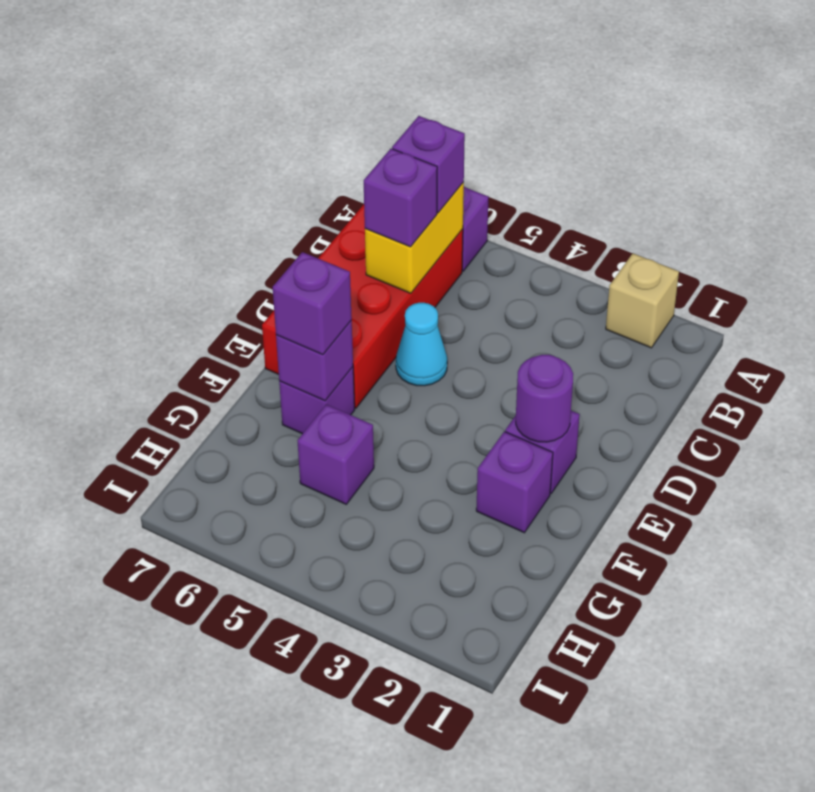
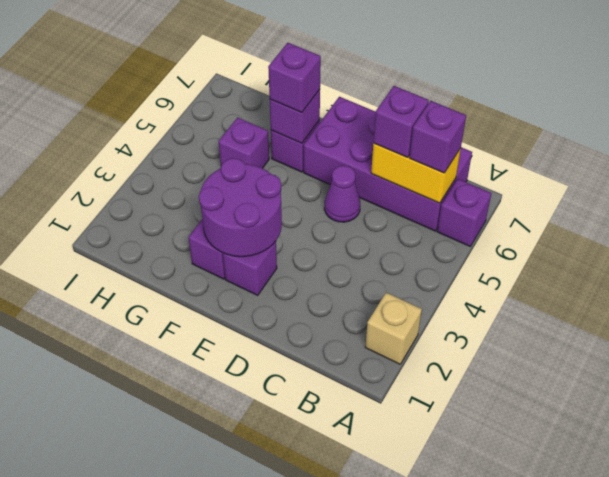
red 2x4 brick [262,205,463,408] -> purple 2x4 brick [304,97,472,231]
cyan 1x1 cone [396,303,447,386] -> purple 1x1 cone [324,165,360,222]
purple 1x1 round brick [516,355,573,442] -> purple 2x2 round brick [199,158,282,257]

